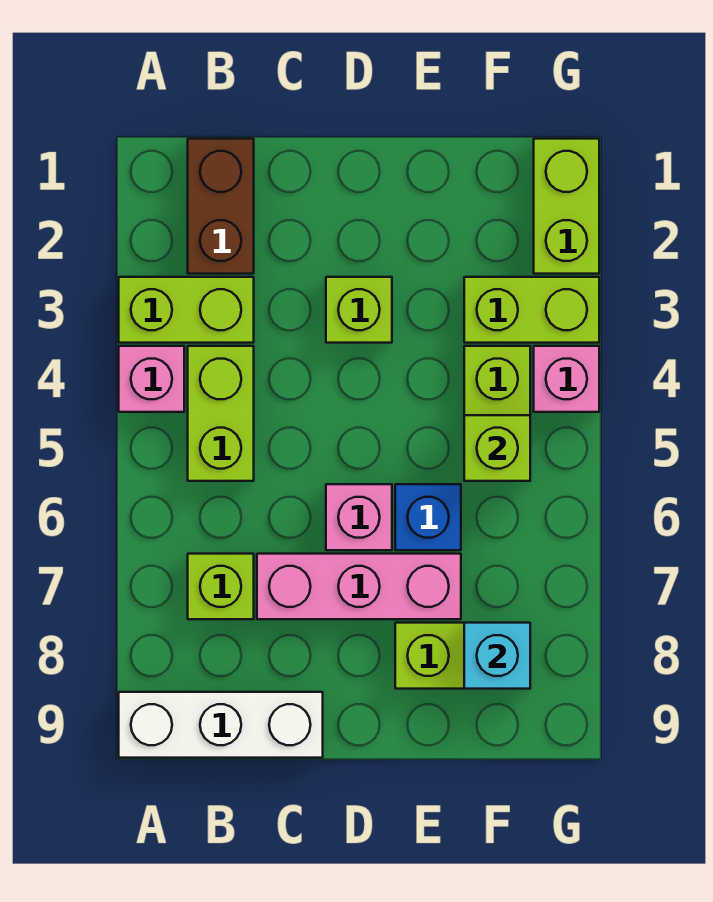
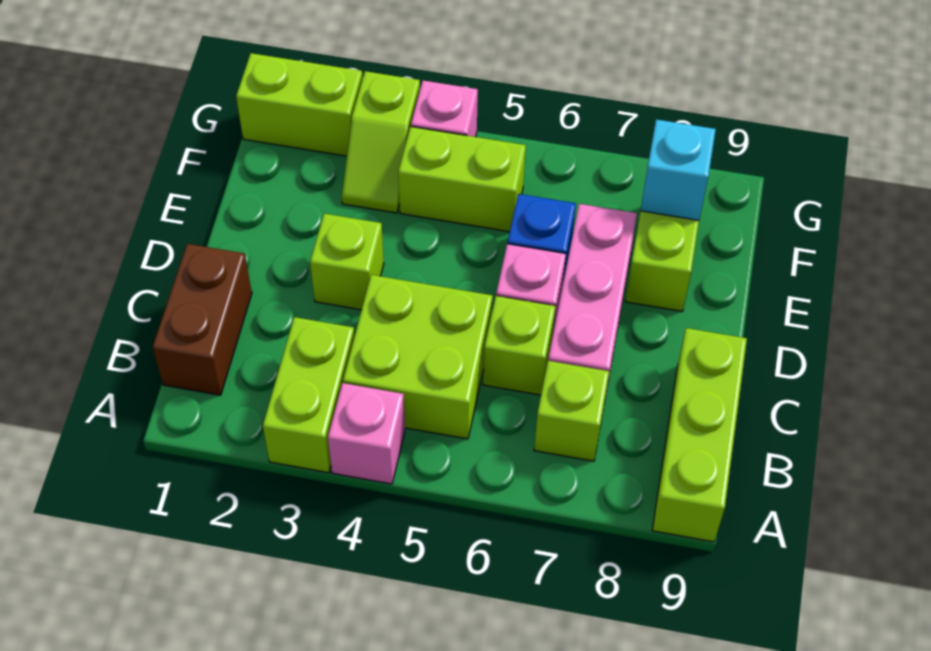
white 1x3 brick [119,692,323,758] -> lime 1x3 brick [652,328,747,542]
brown 1x2 brick [188,139,254,274] -> brown 1x2 brick turned to [153,244,252,395]
lime 1x2 brick [188,346,254,481] -> lime 2x2 brick [343,275,493,439]
lime 1x2 brick [464,277,599,343] -> lime 1x2 slope [342,71,420,213]
lime 1x1 brick [464,415,530,481] -> lime 1x1 brick moved to [483,296,556,395]

